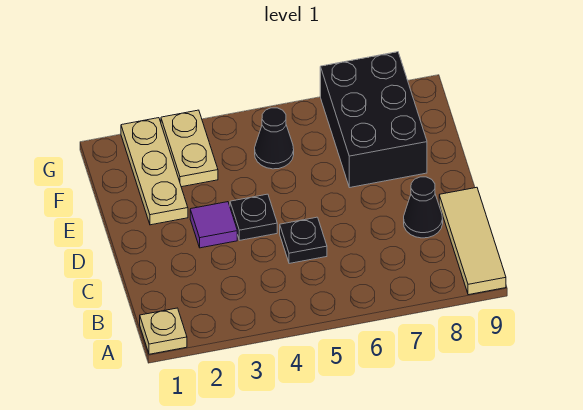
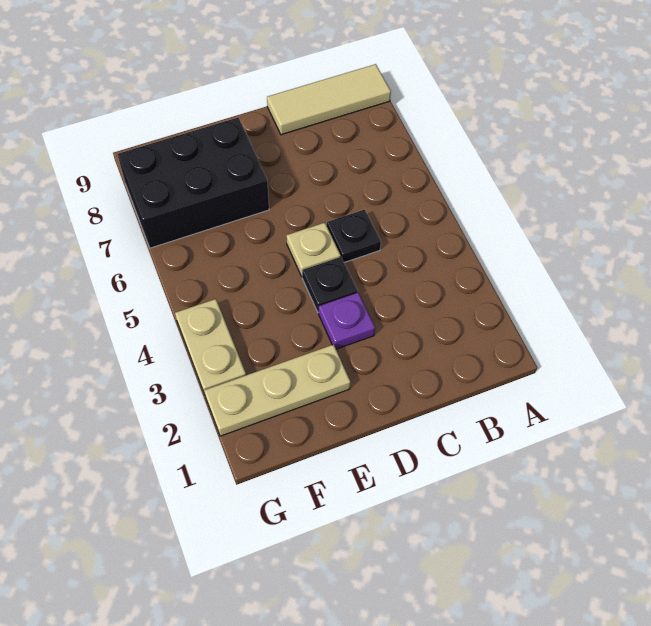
tan 1x1 plate [140,308,187,354] -> tan 1x1 plate moved to [286,223,341,276]
black 1x1 cone [404,177,443,238] -> none
purple 1x1 tile [190,202,237,248] -> purple 1x1 plate [319,293,375,349]
tan 1x2 plate [161,110,218,187] -> tan 1x2 plate turned to [175,299,246,393]
black 1x1 cone [255,108,294,169] -> none

